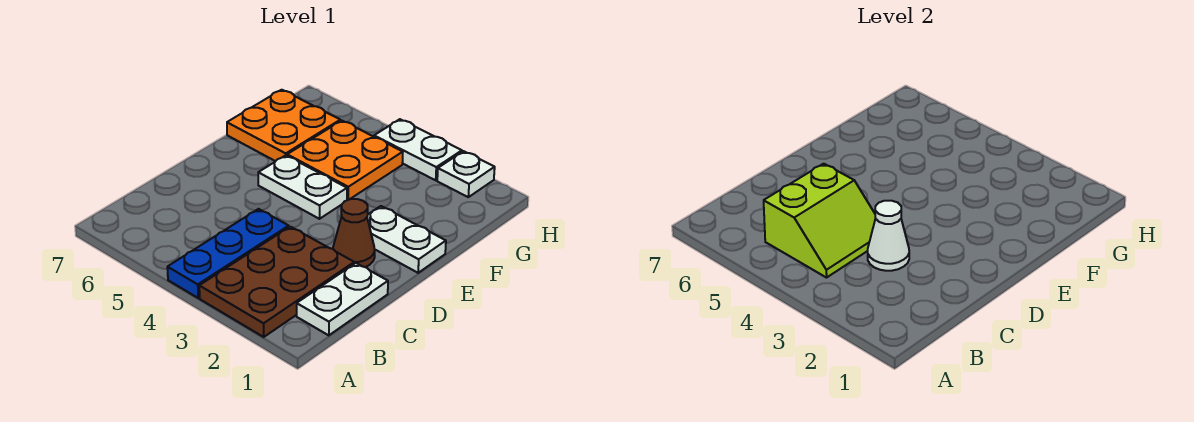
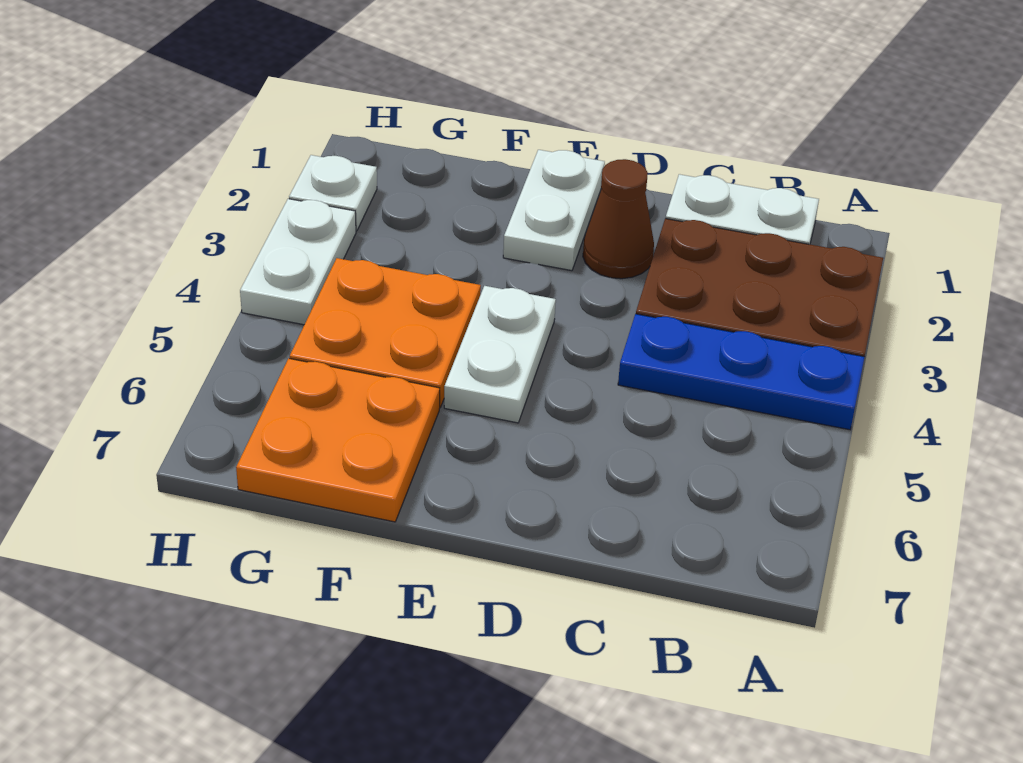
lime 2x2 slope [764,164,875,278] -> none
white 1x1 cone [868,201,909,271] -> none

